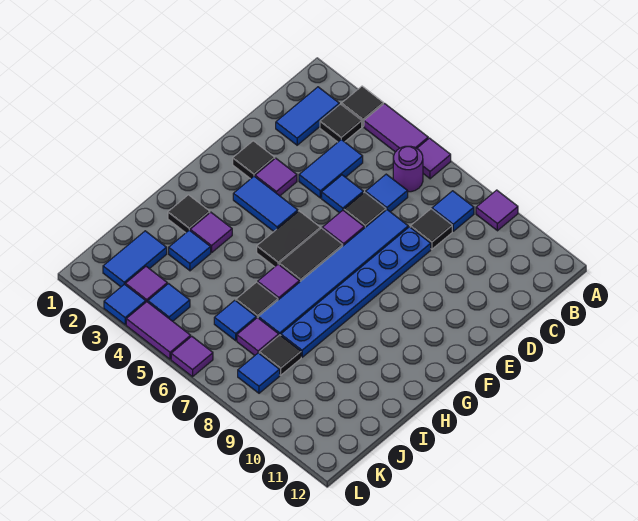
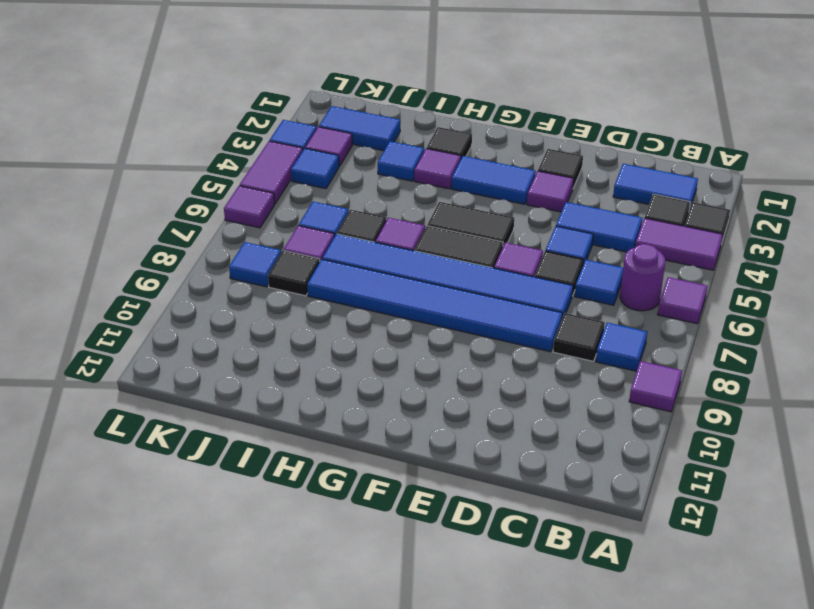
purple 1x2 tile [364,104,428,152] -> purple 1x2 tile turned to [635,218,723,270]
blue 1x6 plate [281,227,431,357] -> blue 1x6 tile [307,259,562,352]
blue 1x2 tile [233,176,298,231] -> blue 1x2 tile turned to [451,156,536,204]

